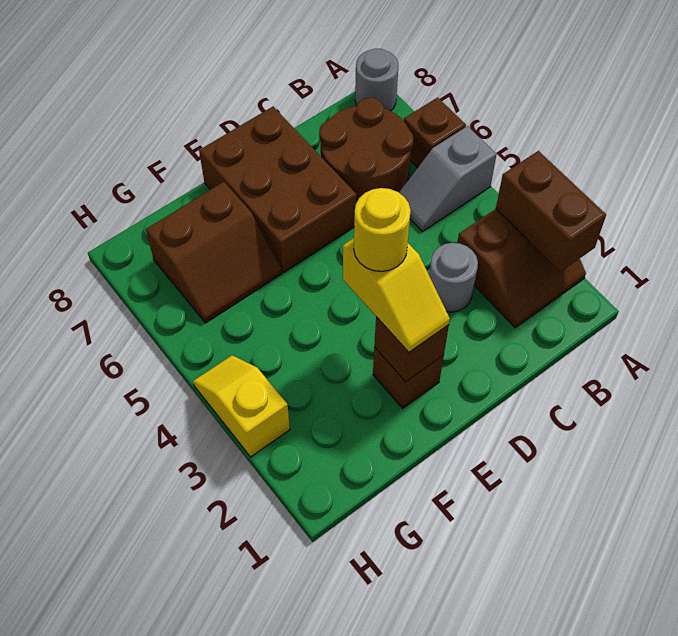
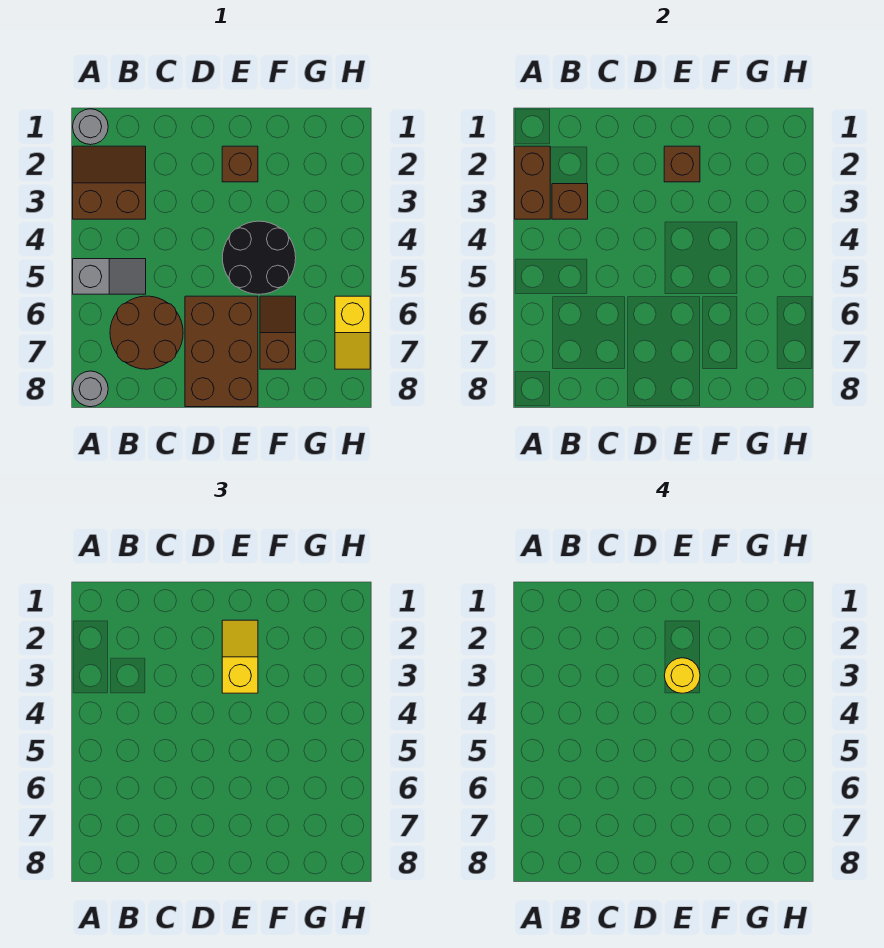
brown 1x1 brick [404,98,466,168] -> brown 1x1 brick moved to [552,184,588,219]
grey 1x1 round brick [429,243,478,312] -> grey 1x1 round brick moved to [73,109,108,145]
none -> black 2x2 round brick [222,221,296,294]
brown 2x2 slope [146,182,282,323] -> brown 1x2 slope [260,296,296,369]
yellow 1x2 slope [193,355,290,457] -> yellow 1x2 slope moved to [335,296,370,369]

